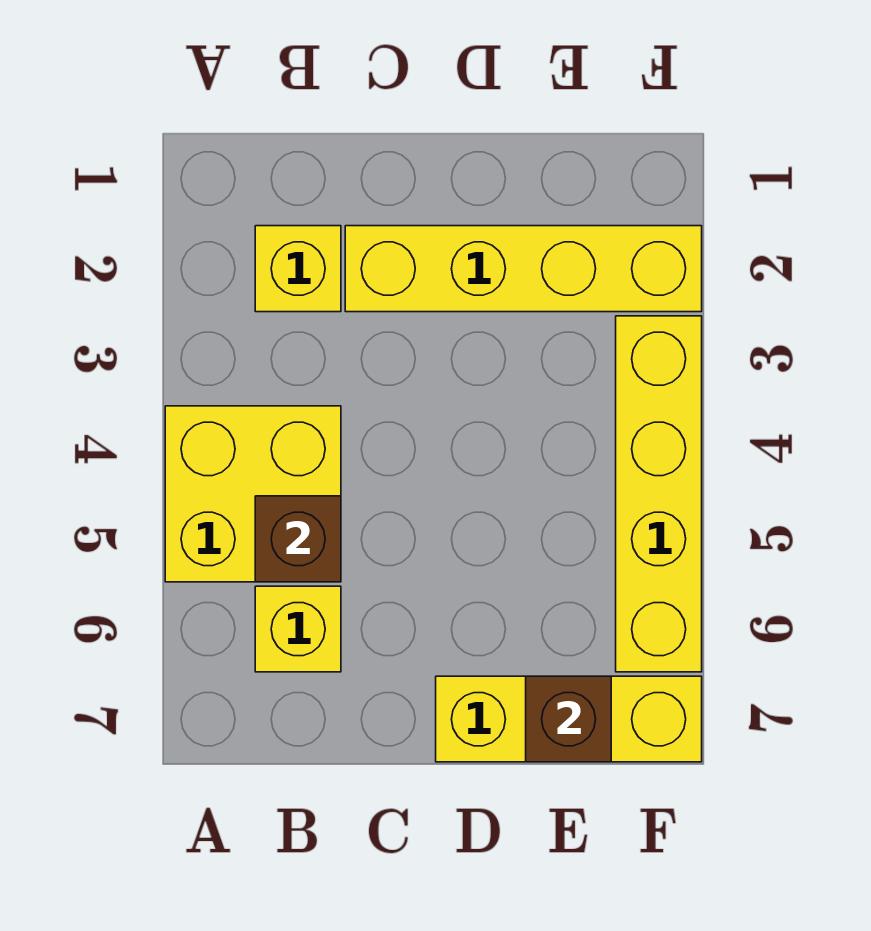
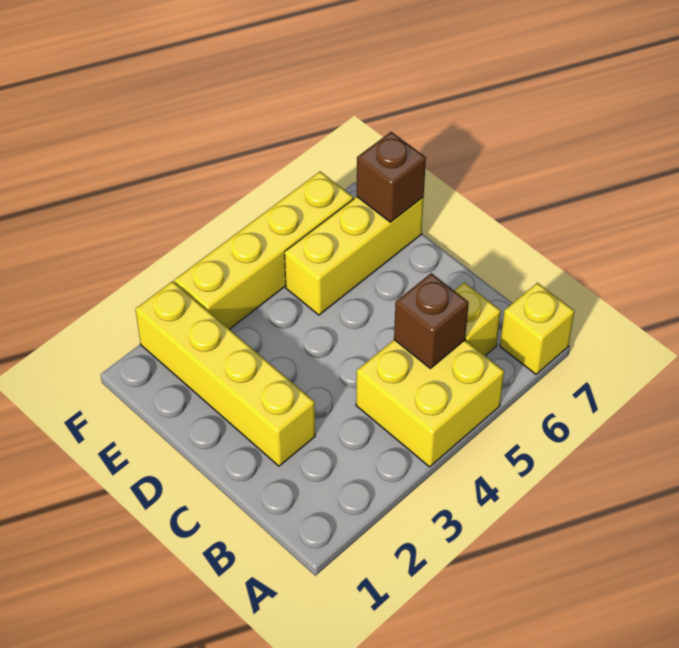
yellow 1x1 brick [255,226,341,312] -> yellow 1x1 brick moved to [500,283,574,374]
yellow 1x3 brick [436,676,702,762] -> yellow 1x3 brick turned to [285,197,424,315]

